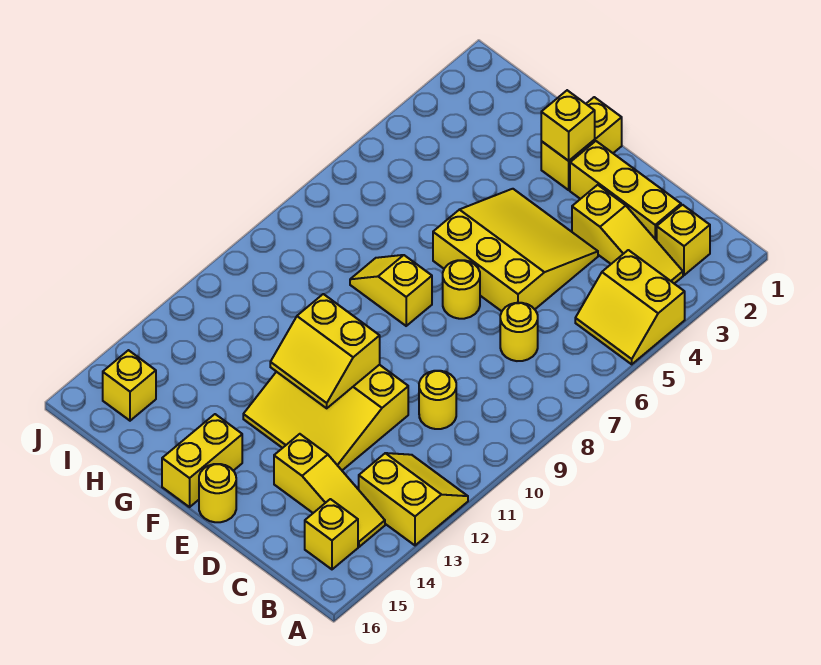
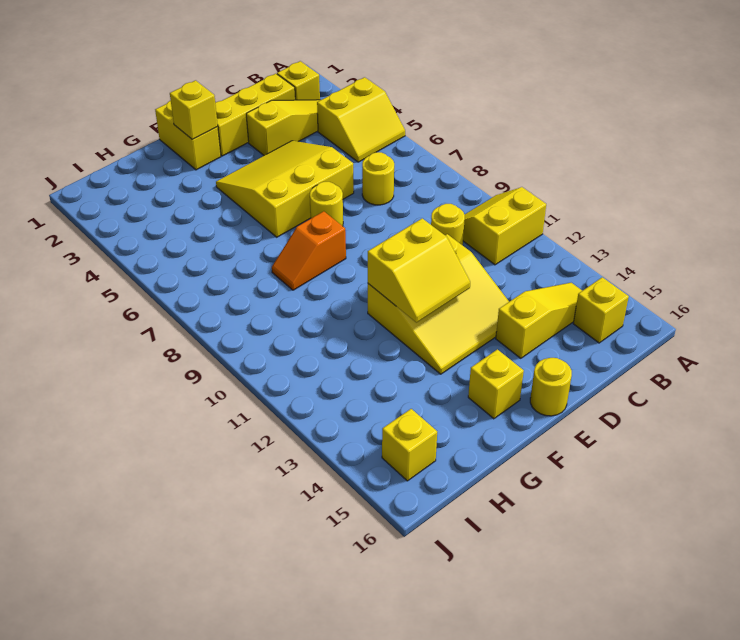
yellow 2x2 slope [359,453,468,545] -> yellow 2x2 slope moved to [463,187,546,265]
yellow 1x2 slope [350,255,432,326] -> orange 1x2 slope [272,211,346,290]
yellow 1x2 brick [162,414,242,507] -> yellow 1x1 brick [468,349,524,419]

